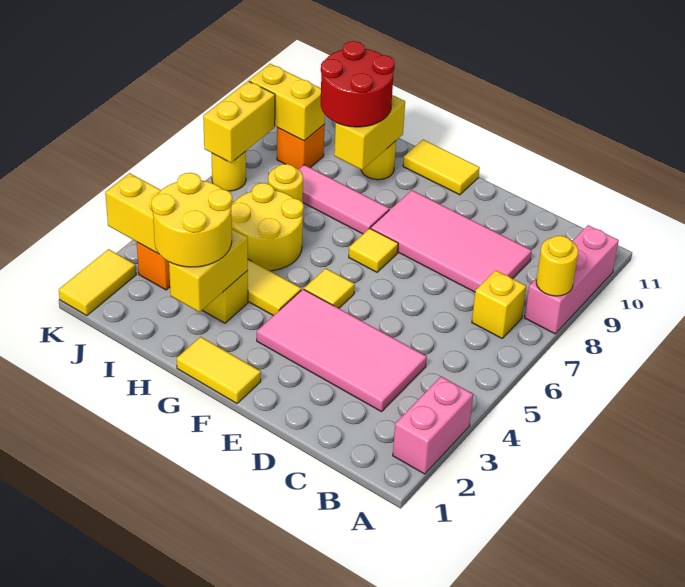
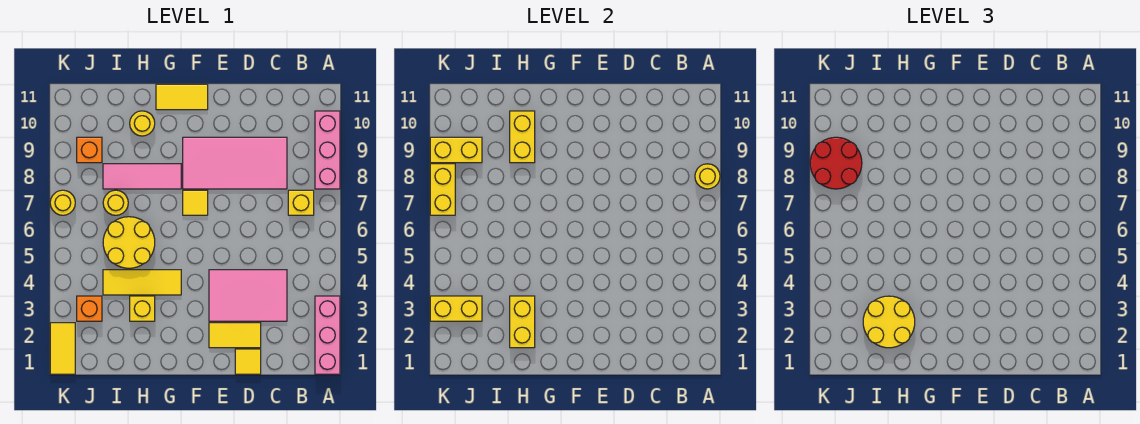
pink 1x2 brick [393,377,473,474] -> pink 1x3 brick [315,296,340,374]
pink 2x4 tile [257,289,427,412] -> pink 2x3 tile [209,270,287,321]
yellow 1x2 tile [176,337,261,403] -> yellow 1x2 tile moved to [209,323,261,348]
yellow 1x1 tile [304,268,355,308] -> yellow 1x1 tile moved to [235,349,261,374]
red 2x2 round brick [321,41,395,127] -> red 2x2 round brick moved to [810,137,862,189]

